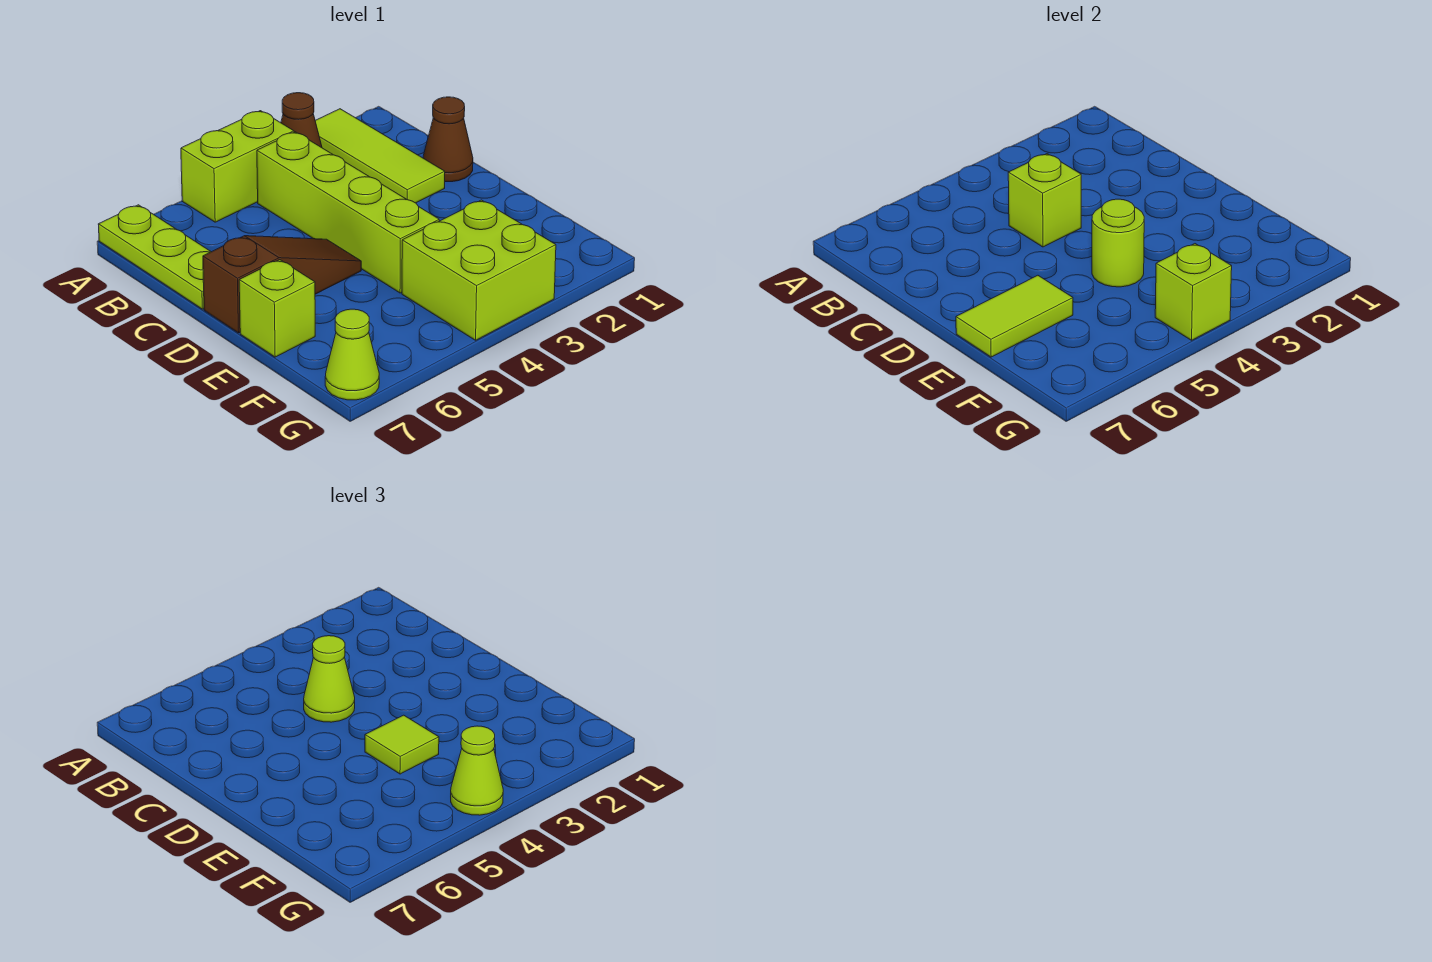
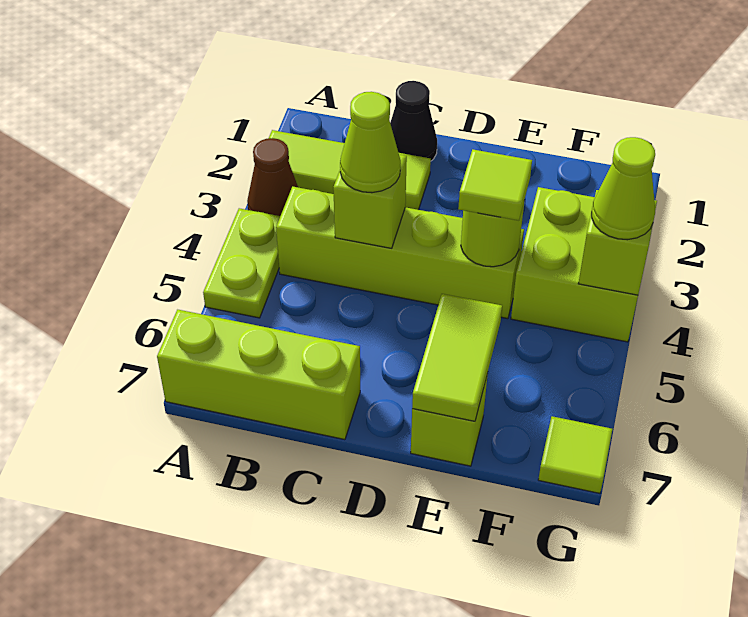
lime 1x2 brick [181,111,294,222] -> lime 1x2 plate [203,208,280,318]
lime 1x3 plate [98,205,211,309] -> lime 1x3 brick [157,310,360,440]
brown 1x1 cone [423,97,473,182] -> black 1x1 cone [390,81,437,161]
brown 1x3 slope [203,236,361,333] -> none
lime 1x1 cone [325,309,379,400] -> lime 1x1 tile [538,416,613,493]

